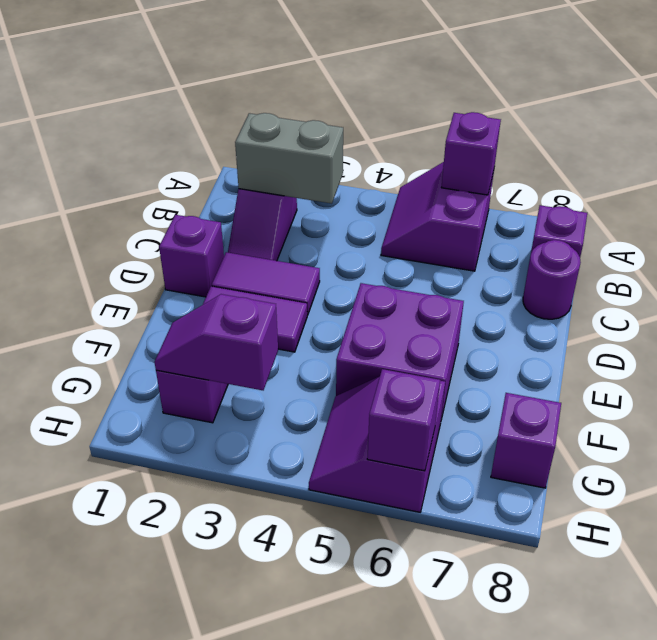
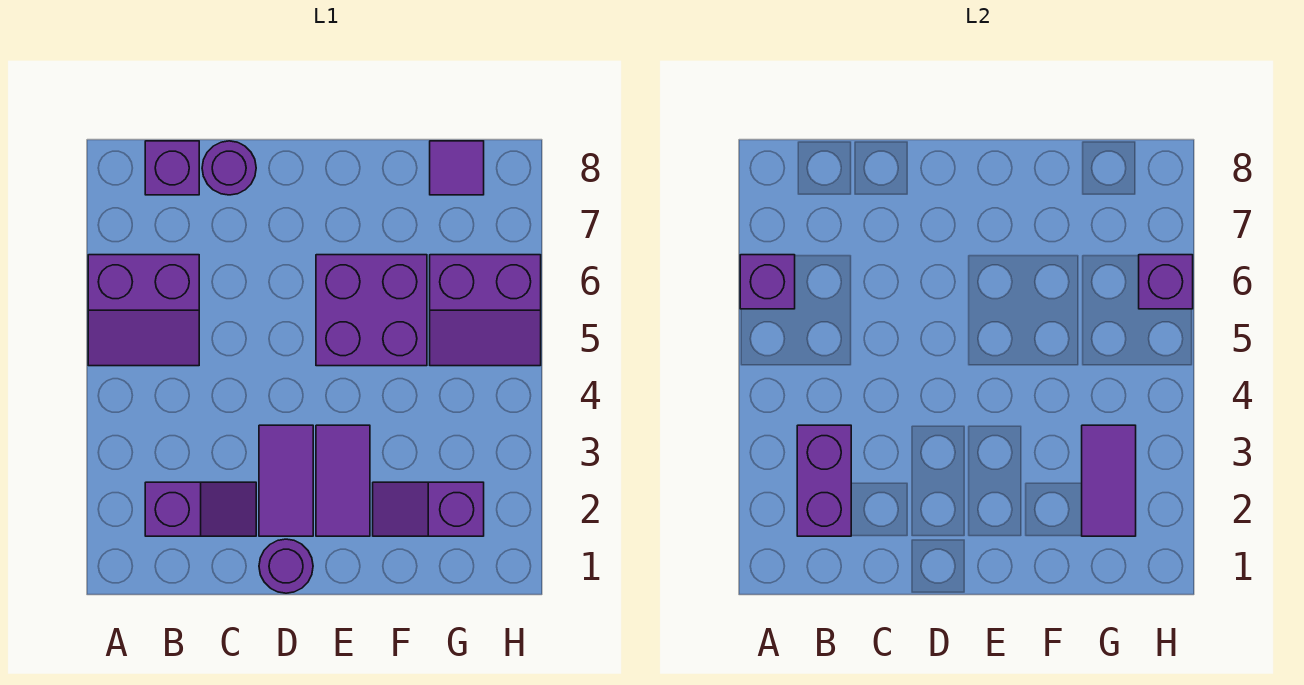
grey 1x2 brick [235,113,343,204] -> purple 1x2 brick [797,425,851,536]
purple 1x1 brick [159,215,224,297] -> purple 1x1 round brick [259,539,313,593]
purple 1x2 slope [155,294,278,390] -> purple 1x2 tile [1082,425,1136,536]
purple 1x1 brick [491,393,561,488] -> purple 1x1 tile [430,141,484,195]

